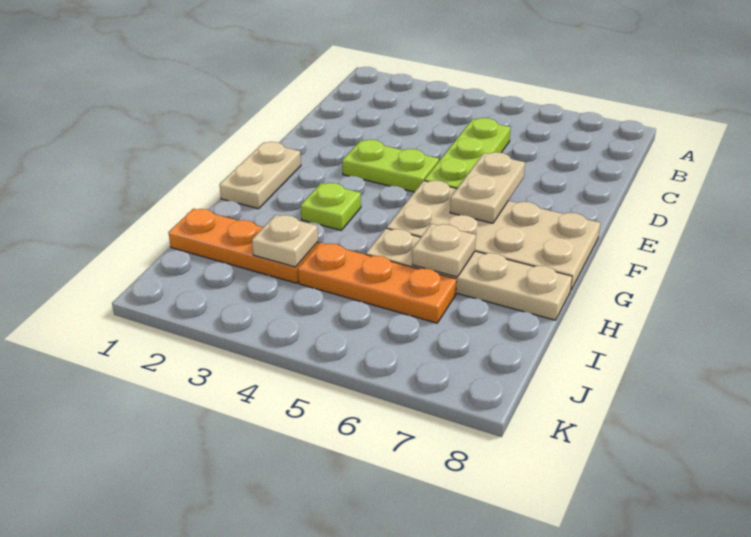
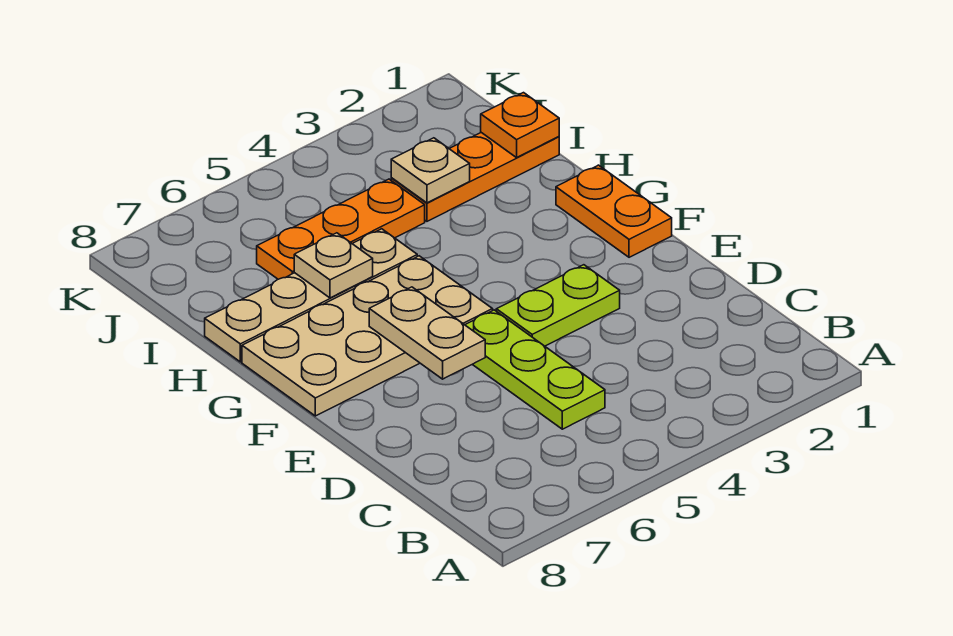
tan 1x2 plate [219,142,301,209] -> orange 1x2 plate [556,165,672,257]
lime 1x1 plate [301,183,361,230] -> none
none -> orange 1x1 plate [481,93,559,158]

